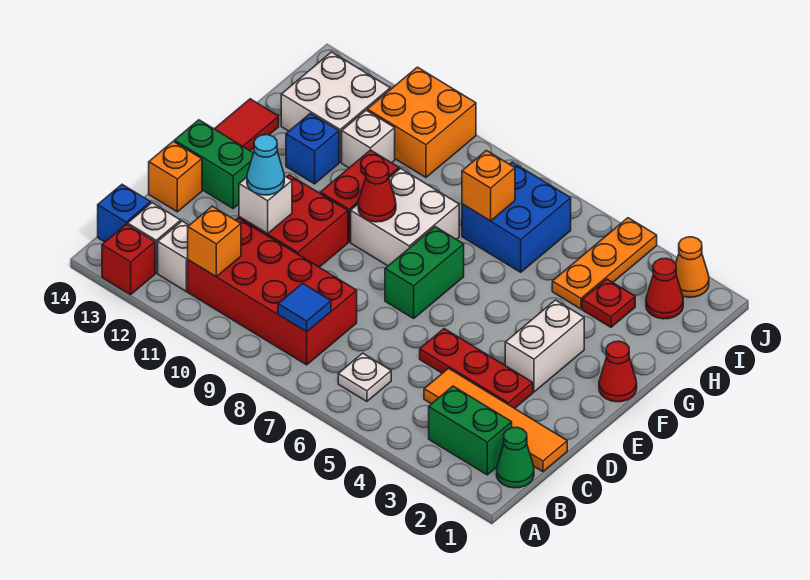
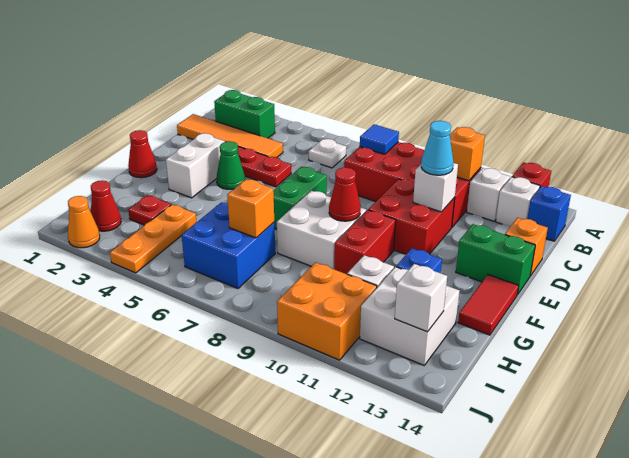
green 1x1 cone [497,427,534,488] -> green 1x1 cone moved to [217,141,245,189]
none -> white 1x1 brick [395,264,447,332]

